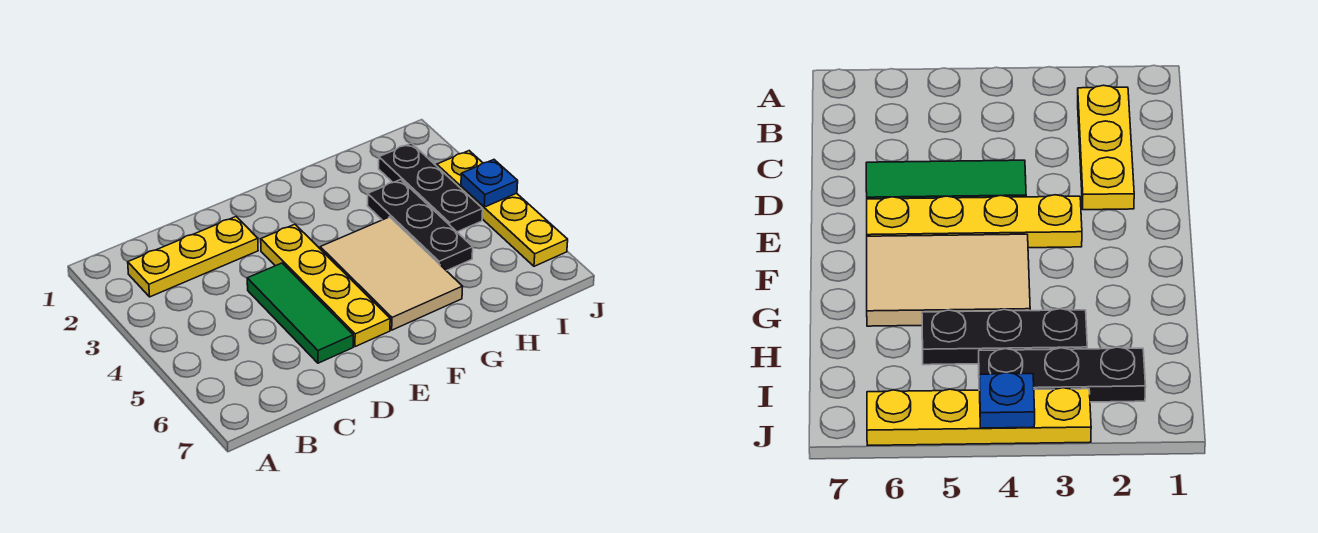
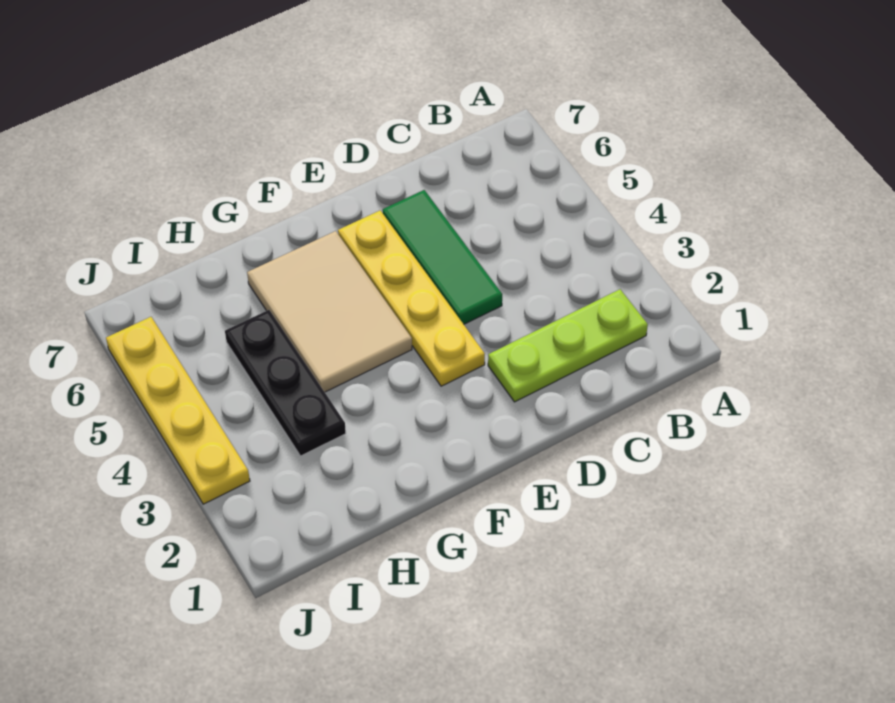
yellow 1x3 plate [128,217,258,297] -> lime 1x3 plate [488,289,648,402]
black 1x3 plate [379,143,483,232] -> none
blue 1x1 plate [461,160,518,207] -> none

